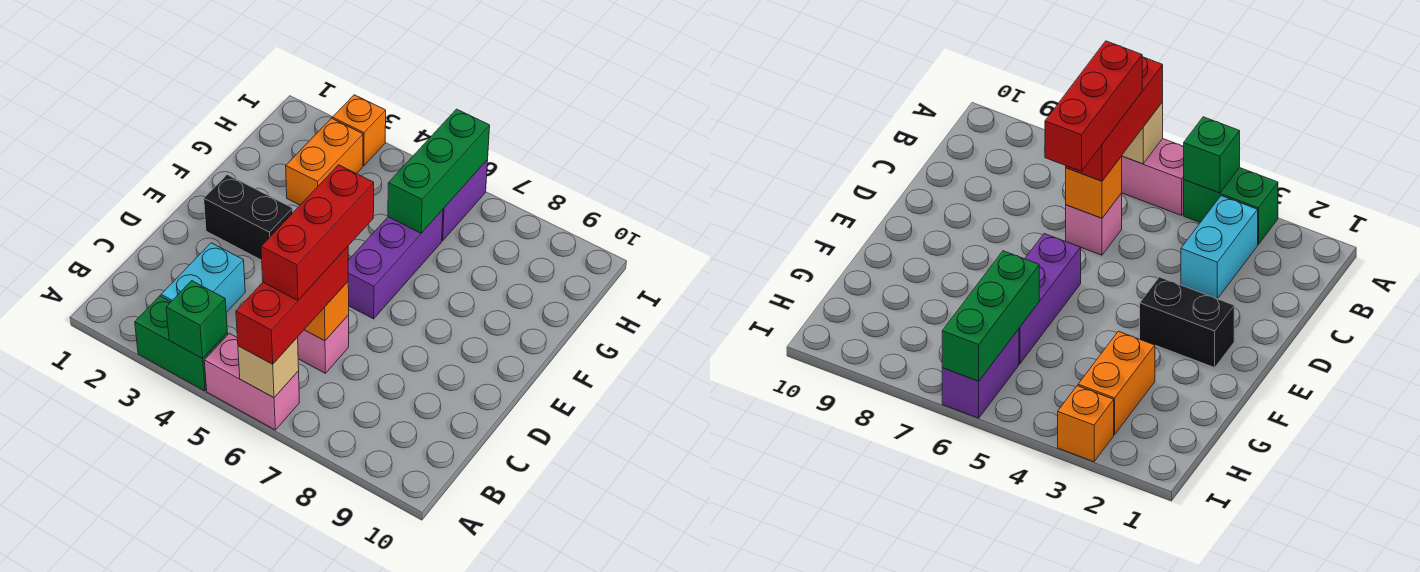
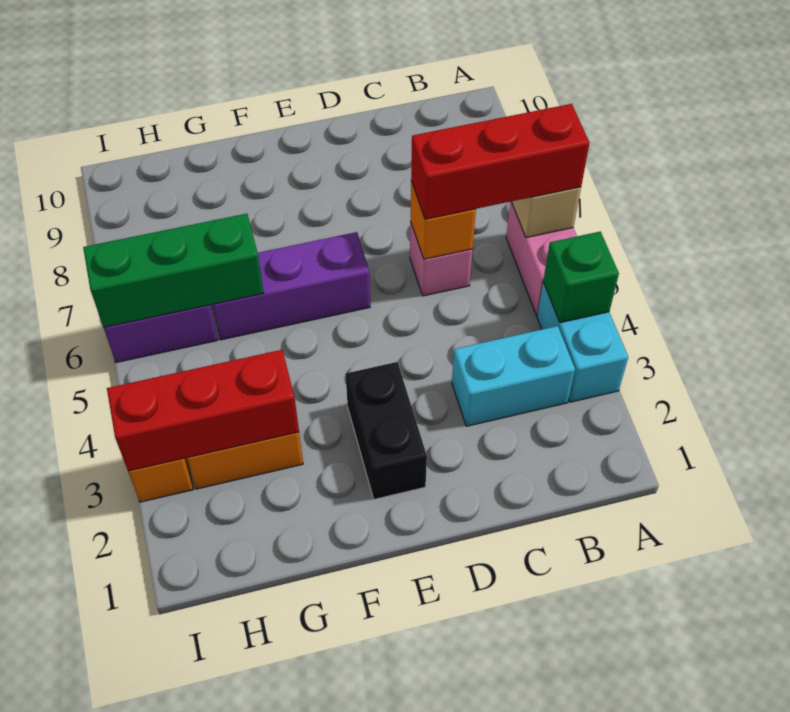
green 1x2 brick [135,296,228,391] -> cyan 1x2 brick [537,282,628,402]
red 1x3 brick [261,165,374,300] -> red 1x3 brick moved to [107,350,299,471]

